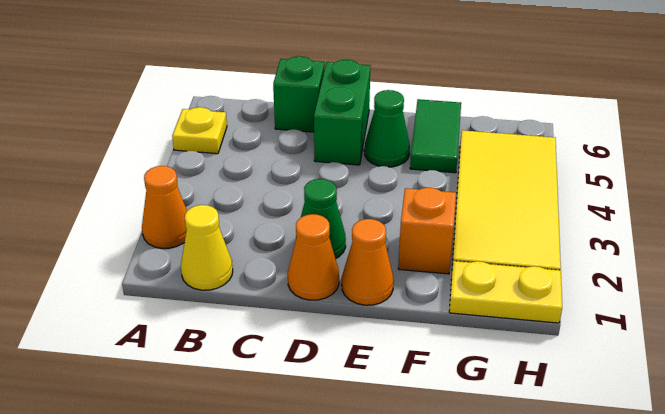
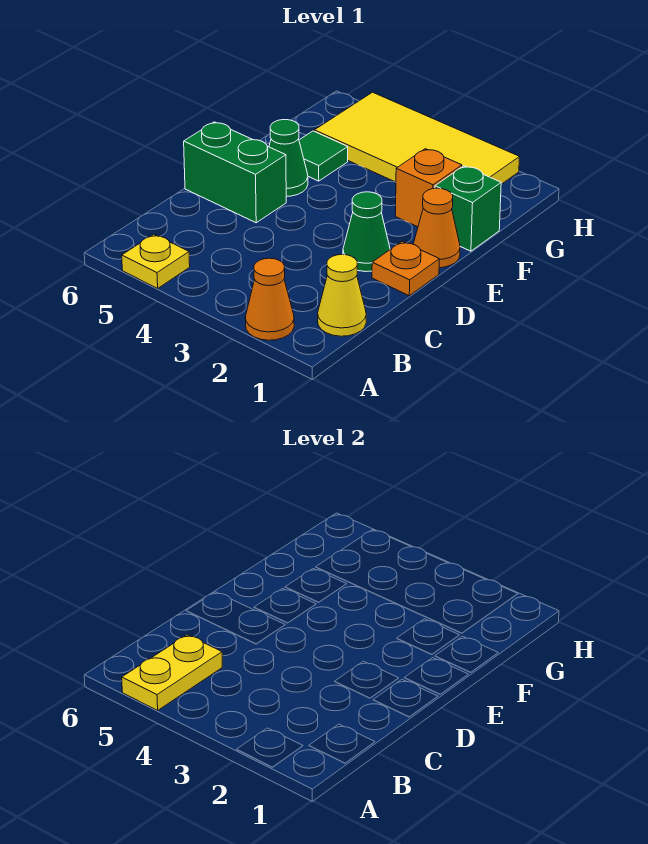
green 1x1 brick [273,56,324,132] -> green 1x1 brick moved to [435,166,501,251]
orange 1x1 cone [288,214,339,300] -> orange 1x1 plate [372,241,439,296]
green 1x2 tile [410,99,461,173] -> green 1x1 tile [299,131,348,181]
yellow 1x2 plate [449,261,562,323] -> yellow 1x2 plate moved to [122,635,222,710]

